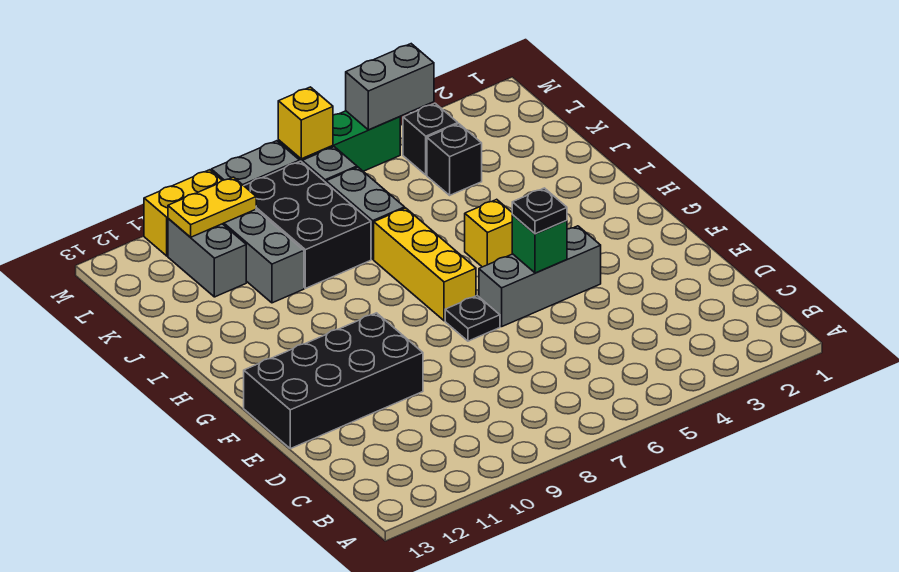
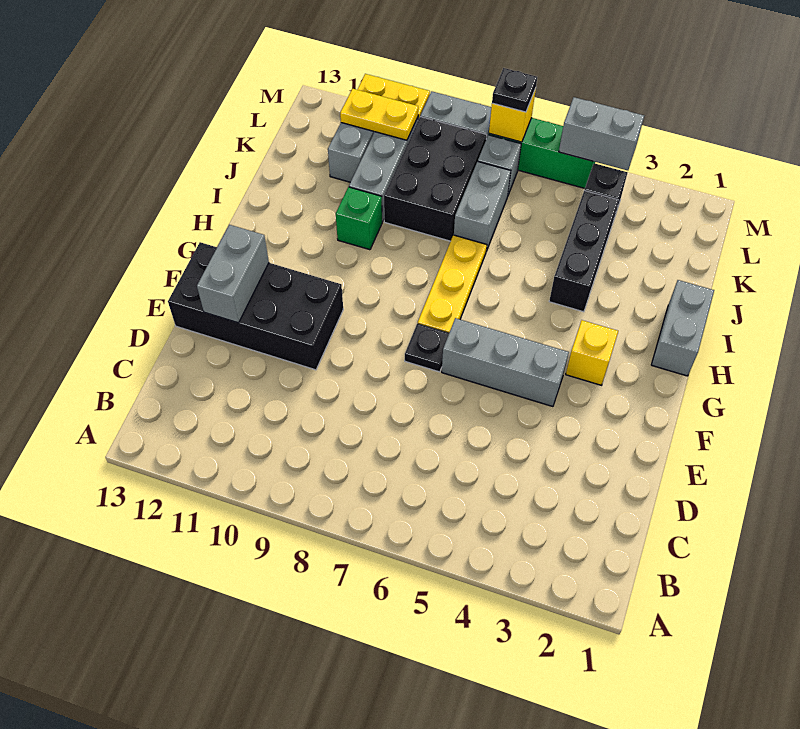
none -> grey 1x2 brick [197,225,269,323]
green 1x1 brick [512,215,567,273] -> green 1x1 brick moved to [336,187,382,250]
black 1x1 plate [512,188,567,234] -> black 1x1 plate moved to [492,68,537,112]
yellow 1x3 brick [374,208,476,321] -> yellow 1x3 plate [418,235,487,333]
none -> grey 1x2 brick [651,280,714,376]
yellow 1x1 brick [465,199,512,267] -> yellow 1x1 brick moved to [566,320,618,385]
black 1x1 brick [427,124,482,195] -> black 1x3 brick [549,191,619,312]

